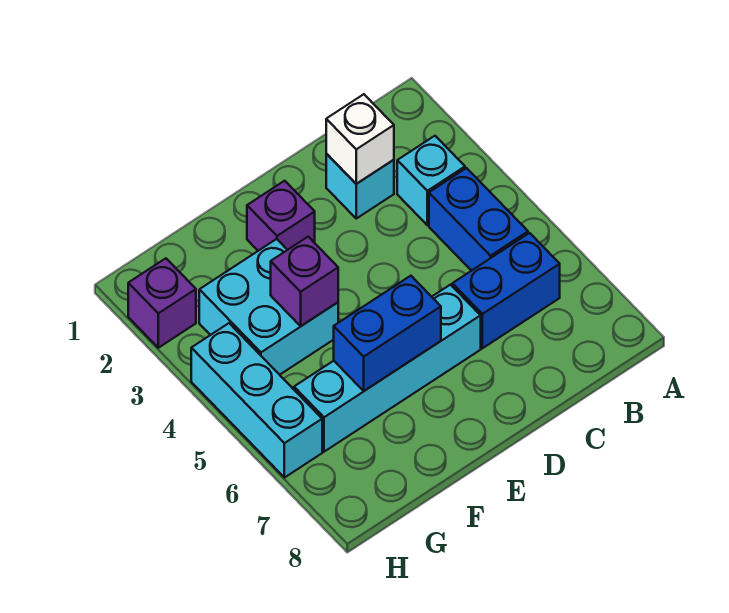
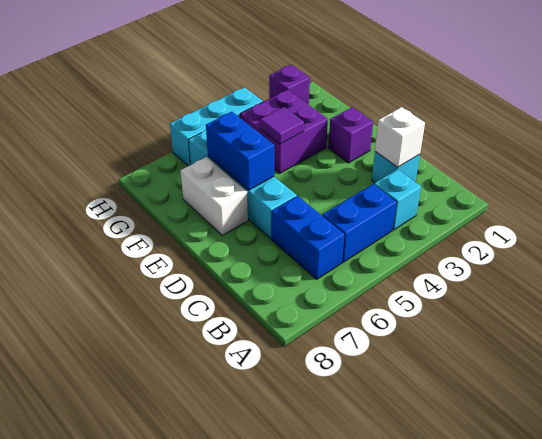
none -> white 1x2 brick [181,157,248,235]
cyan 2x2 brick [199,239,338,375] -> purple 2x2 brick [240,90,328,173]
purple 1x1 brick [271,237,338,326] -> purple 1x1 tile [260,107,304,144]

